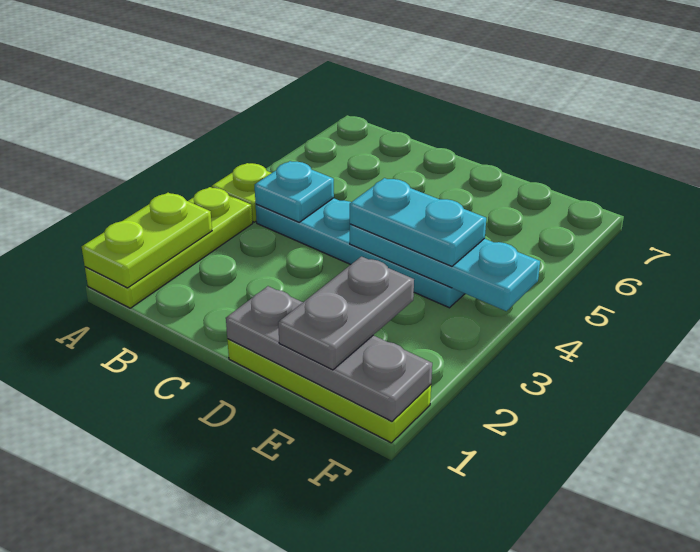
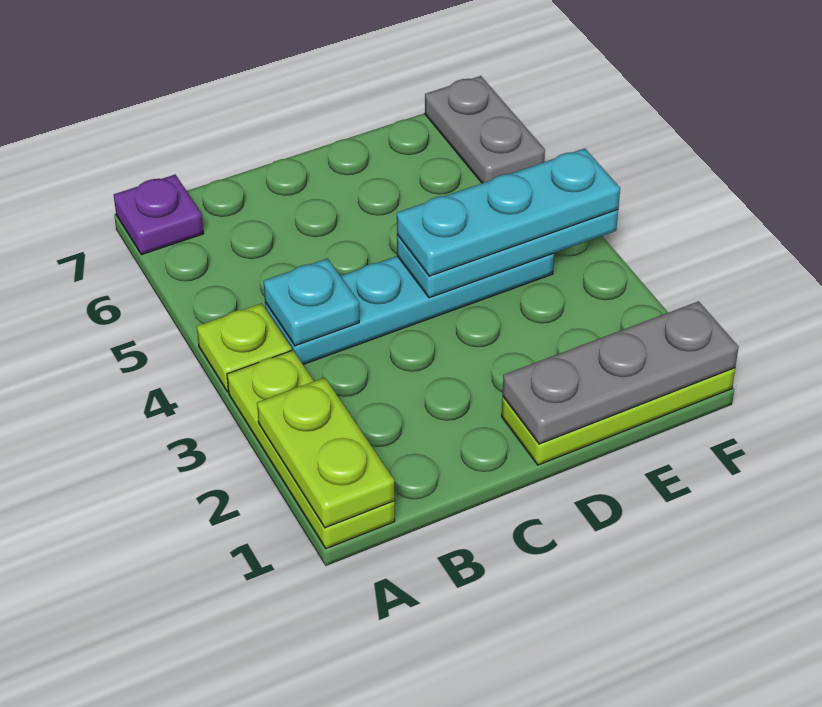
none -> purple 1x1 plate [114,175,204,255]
cyan 1x2 plate [350,178,486,266] -> cyan 1x3 plate [397,148,620,276]
grey 1x2 plate [278,257,414,370] -> grey 1x2 plate moved to [425,76,545,183]

